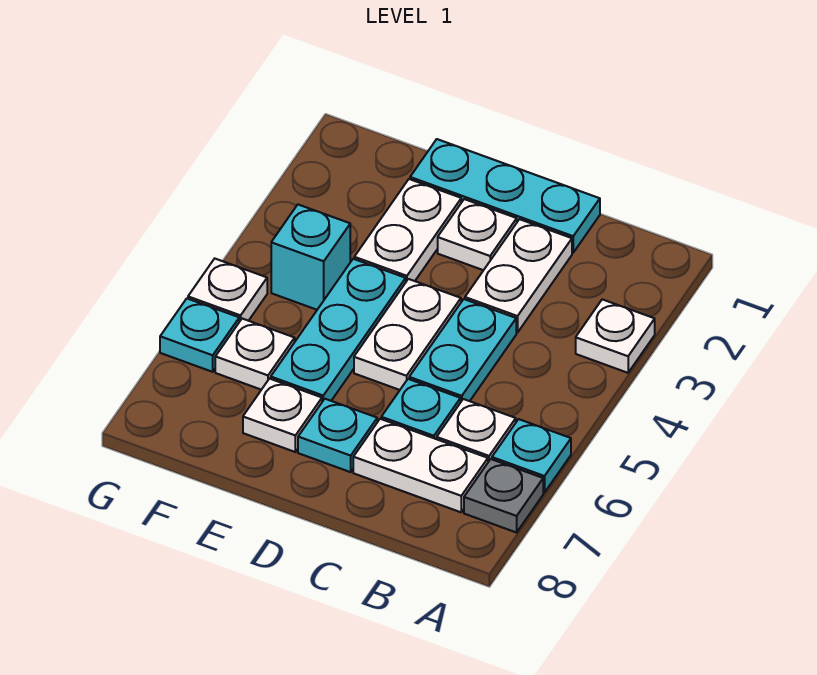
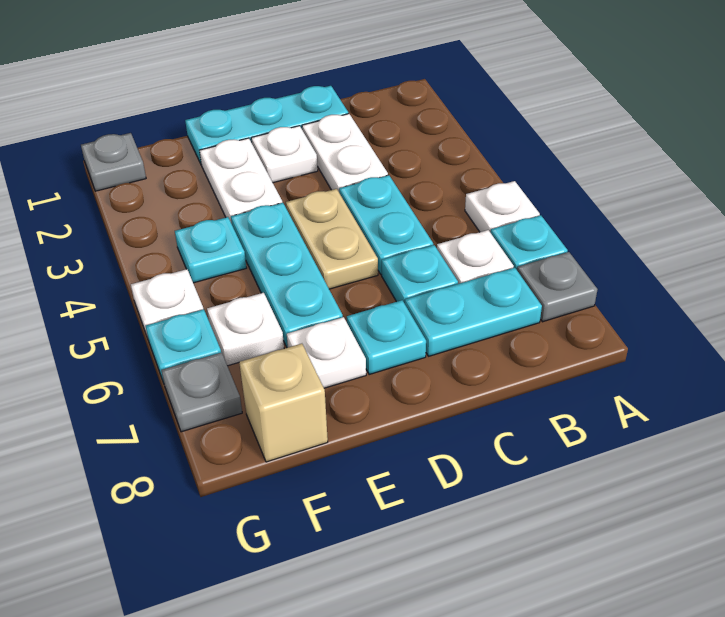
white 1x1 plate [576,299,655,373] -> white 1x1 plate moved to [465,181,540,233]
white 1x2 plate [353,419,488,512] -> cyan 1x2 plate [405,268,542,356]
white 1x2 plate [354,279,461,390] -> tan 1x2 plate [286,189,378,289]
cyan 1x1 brick [271,205,350,310] -> cyan 1x1 plate [175,217,246,283]
none -> tan 1x1 brick [239,344,328,462]
none -> grey 1x1 plate [81,133,146,191]
none -> grey 1x1 plate [161,352,242,432]

